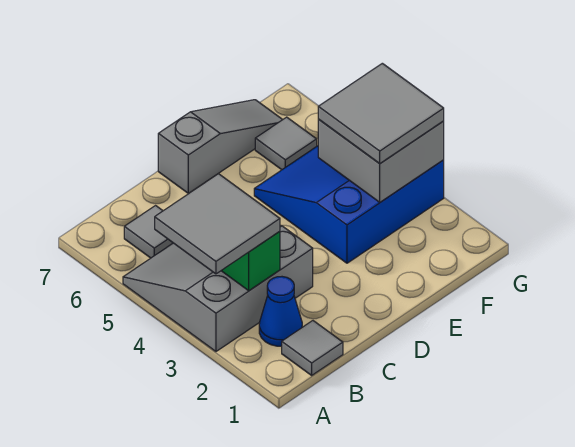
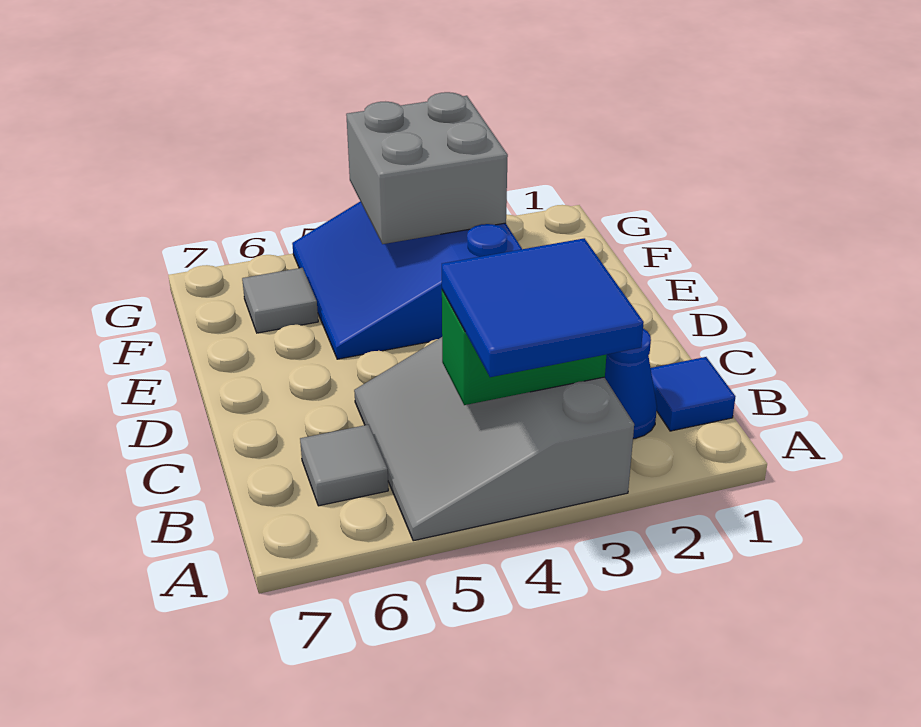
grey 2x2 tile [155,174,280,274] -> blue 2x2 tile [442,238,644,377]
grey 1x1 tile [282,321,343,375] -> blue 1x1 tile [651,357,736,431]
grey 1x3 slope [158,100,283,193] -> none
grey 2x2 tile [318,63,444,164] -> none

